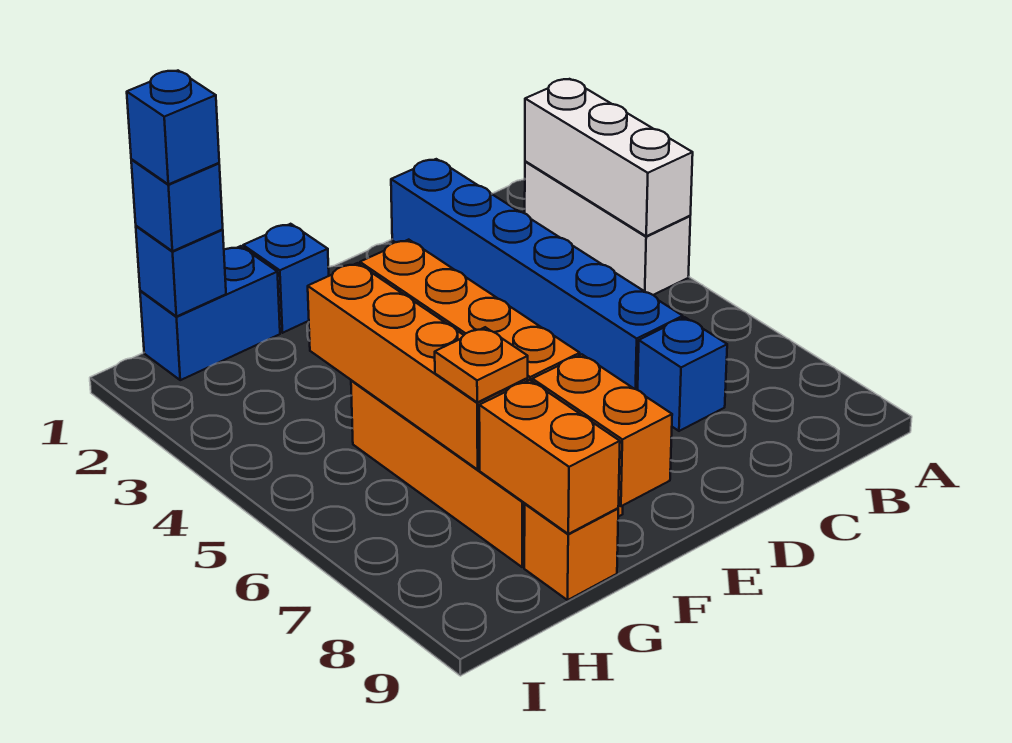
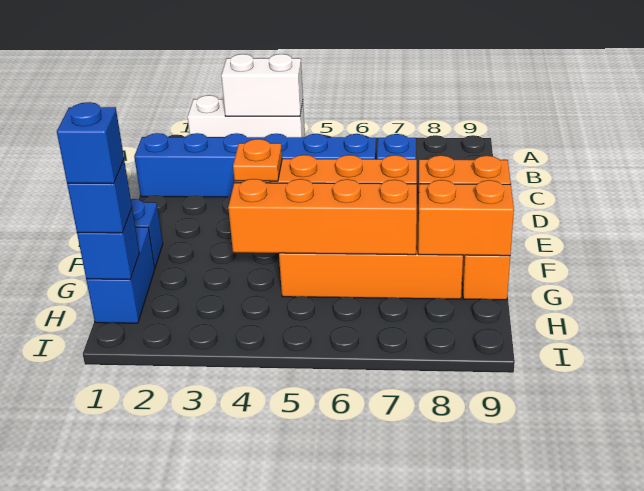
white 1x3 brick [525,79,693,236] -> white 1x2 brick [221,54,303,116]
orange 1x1 plate [435,327,528,402] -> orange 1x1 plate moved to [233,139,282,181]

